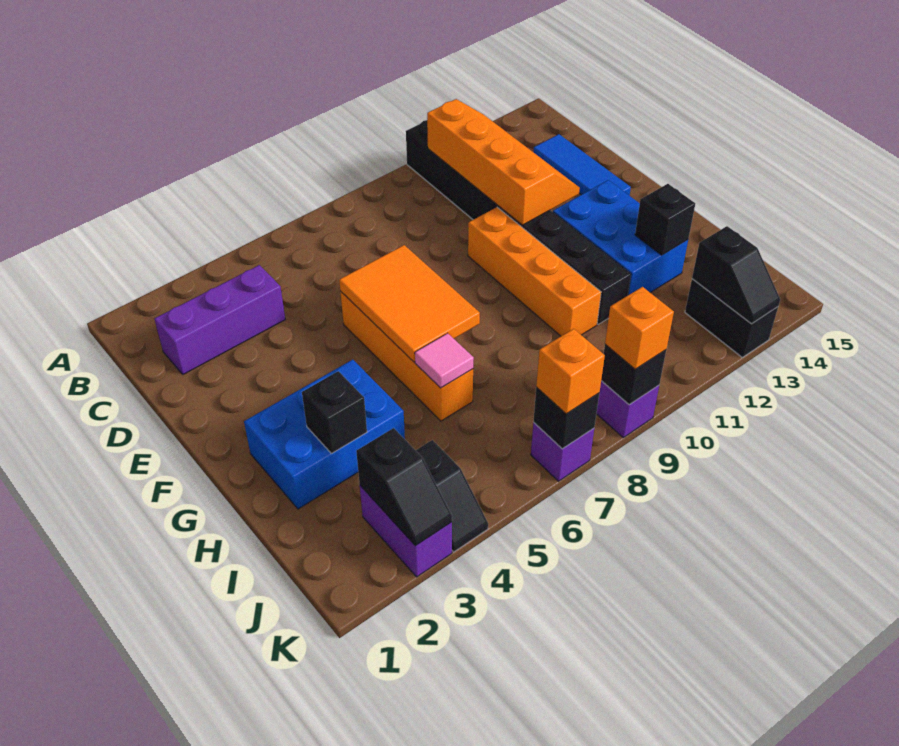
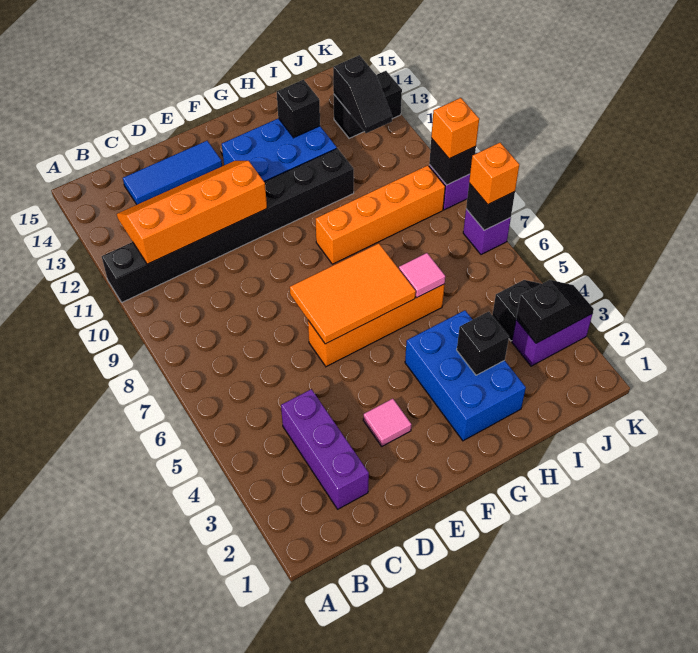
none -> pink 1x1 tile [363,399,411,446]
orange 1x4 brick [468,207,601,336] -> orange 1x4 brick moved to [316,165,445,264]
black 1x2 slope [692,226,780,324] -> black 1x2 slope turned to [333,55,392,133]

